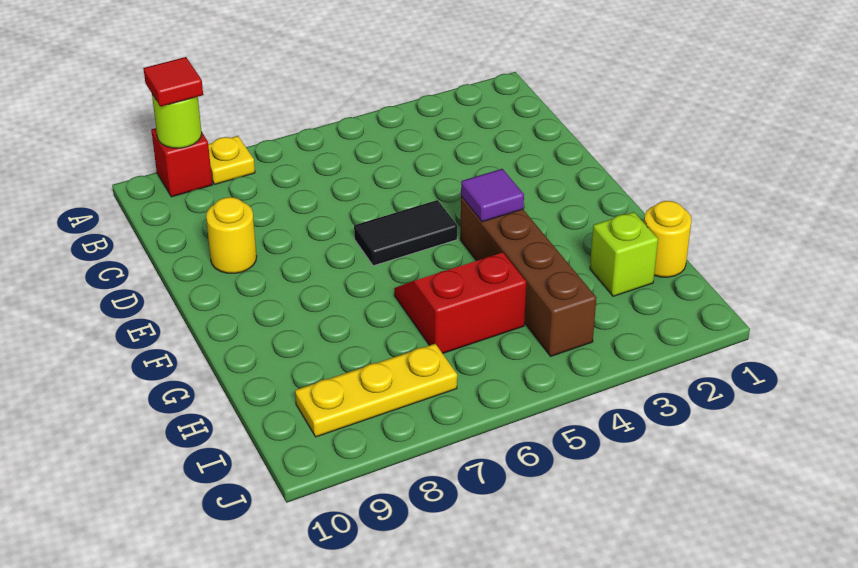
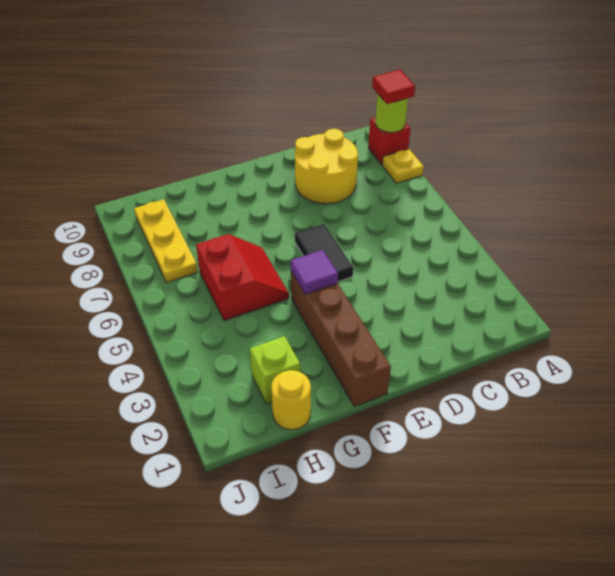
yellow 1x1 round brick [206,197,257,273] -> yellow 2x2 round brick [295,129,358,204]
brown 1x4 brick [460,197,596,356] -> brown 1x4 brick turned to [291,272,391,407]

